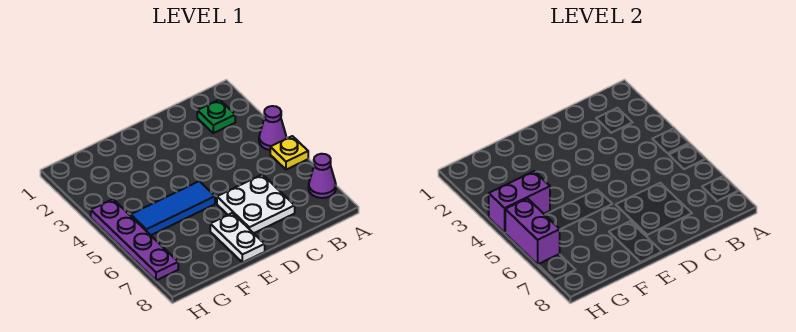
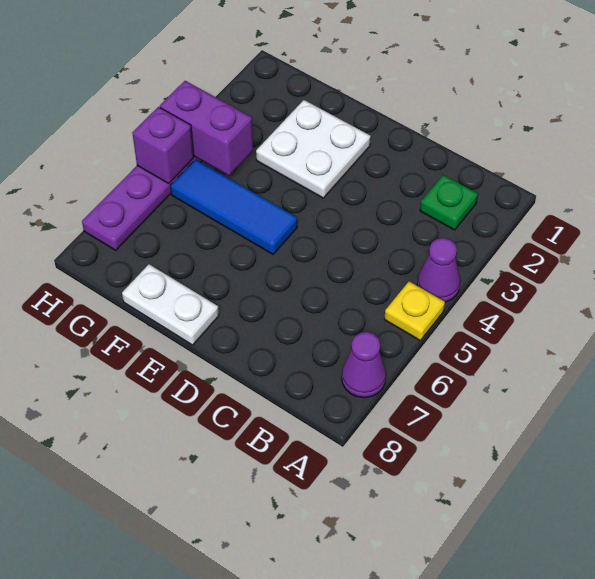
white 2x2 plate [217,174,295,233] -> white 2x2 plate moved to [256,100,371,198]
white 1x2 plate [210,213,265,263] -> white 1x2 plate turned to [122,264,219,345]
purple 1x2 brick [505,198,560,264] -> purple 1x1 brick [132,107,194,184]

